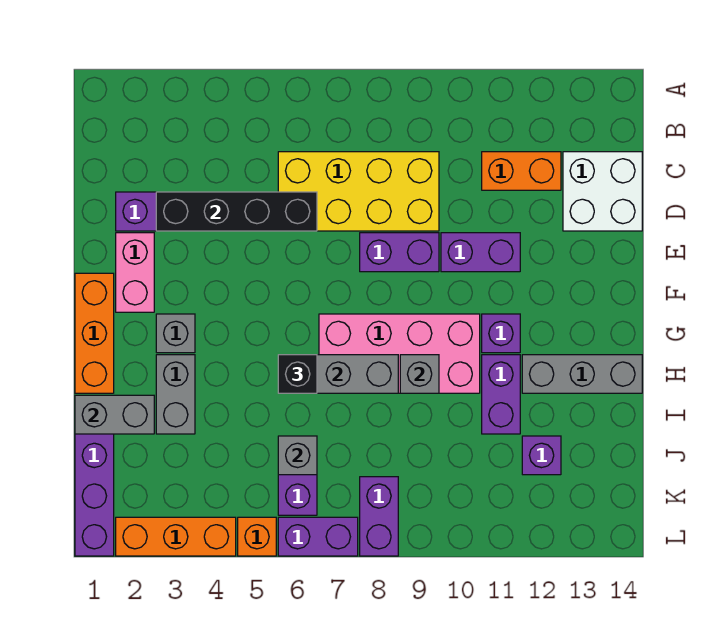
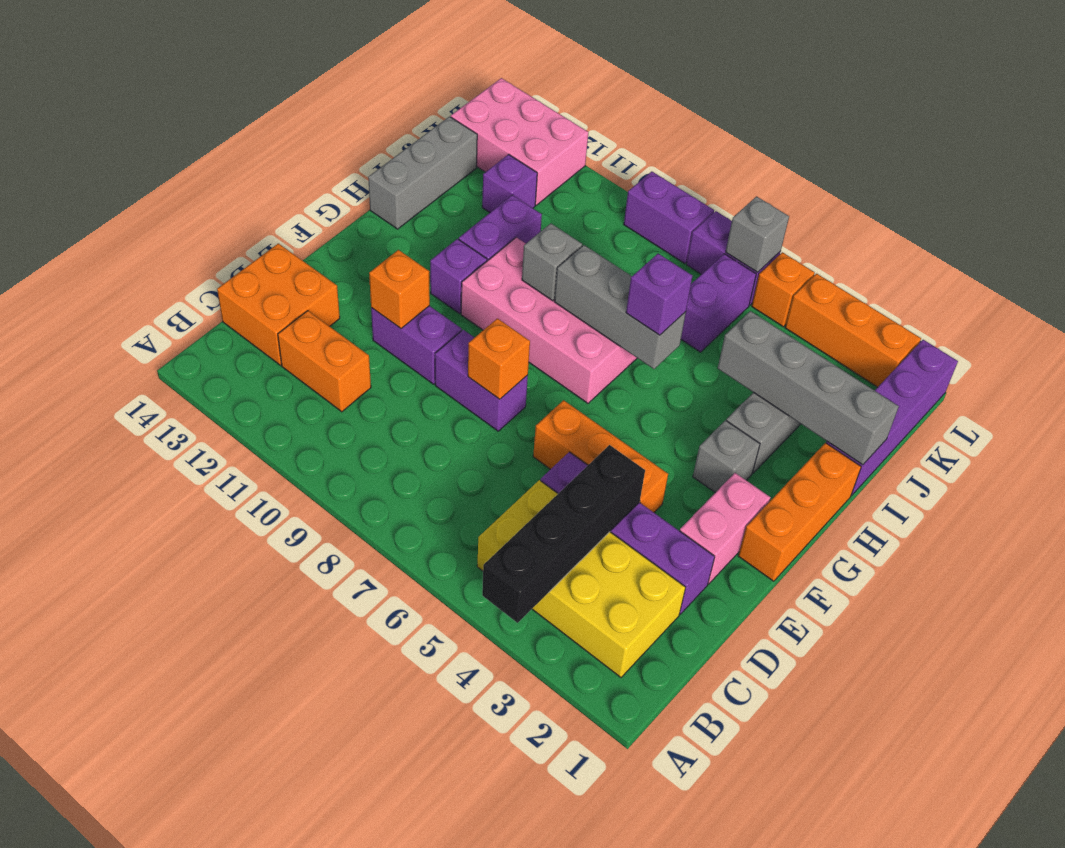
yellow 2x4 brick [278,152,439,231] -> yellow 2x4 brick moved to [477,480,686,677]
white 2x2 brick [563,152,642,231] -> orange 2x2 brick [217,243,340,365]
black 1x4 brick [156,192,317,231] -> black 1x4 brick turned to [482,445,645,623]
none -> orange 1x3 brick [533,400,668,512]
none -> orange 1x1 brick [468,318,530,399]
none -> orange 1x1 brick [369,250,430,329]
black 1x1 brick [278,355,317,393] -> purple 1x1 brick [626,254,692,335]
grey 1x3 brick [522,355,642,393] -> grey 1x3 brick turned to [368,117,477,229]
grey 1x2 brick [75,395,154,434] -> grey 1x4 brick [718,311,899,465]
grey 1x1 brick [278,436,317,475] -> grey 1x1 brick moved to [726,196,789,272]
purple 1x2 brick [360,477,398,556] -> purple 1x2 brick turned to [624,171,714,264]
none -> pink 2x3 brick [451,78,588,205]

